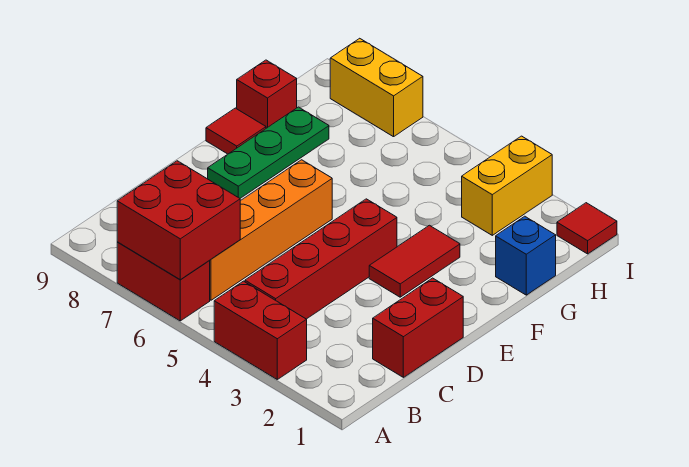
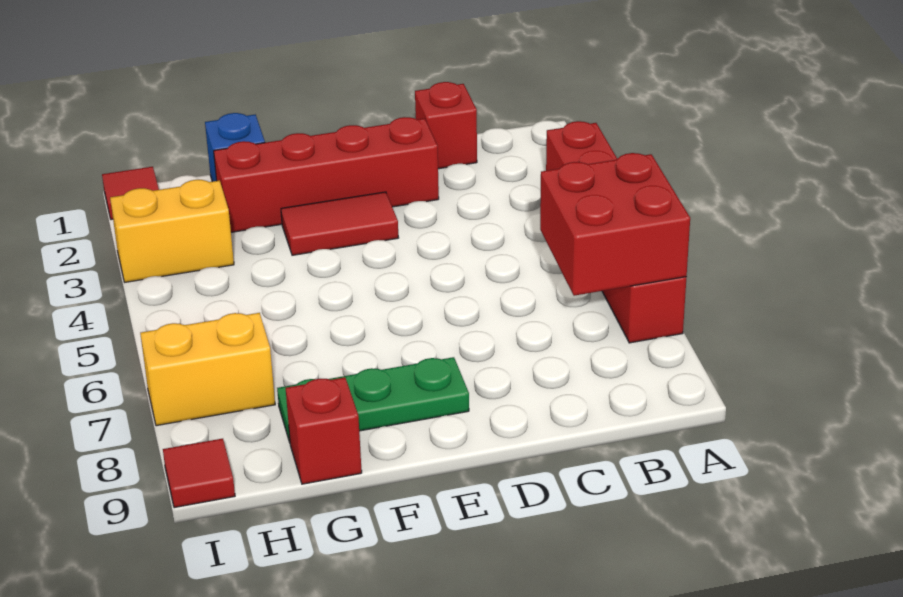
red 1x4 brick [245,199,397,319] -> red 1x4 brick moved to [214,117,439,232]
orange 1x4 brick [209,160,332,300] -> none
red 1x2 brick [373,278,463,377] -> red 1x1 brick [415,82,477,169]
red 1x1 tile [206,108,266,154] -> red 1x1 tile moved to [163,439,235,508]
yellow 1x2 brick [330,38,423,137] -> yellow 1x2 brick turned to [140,313,275,426]

